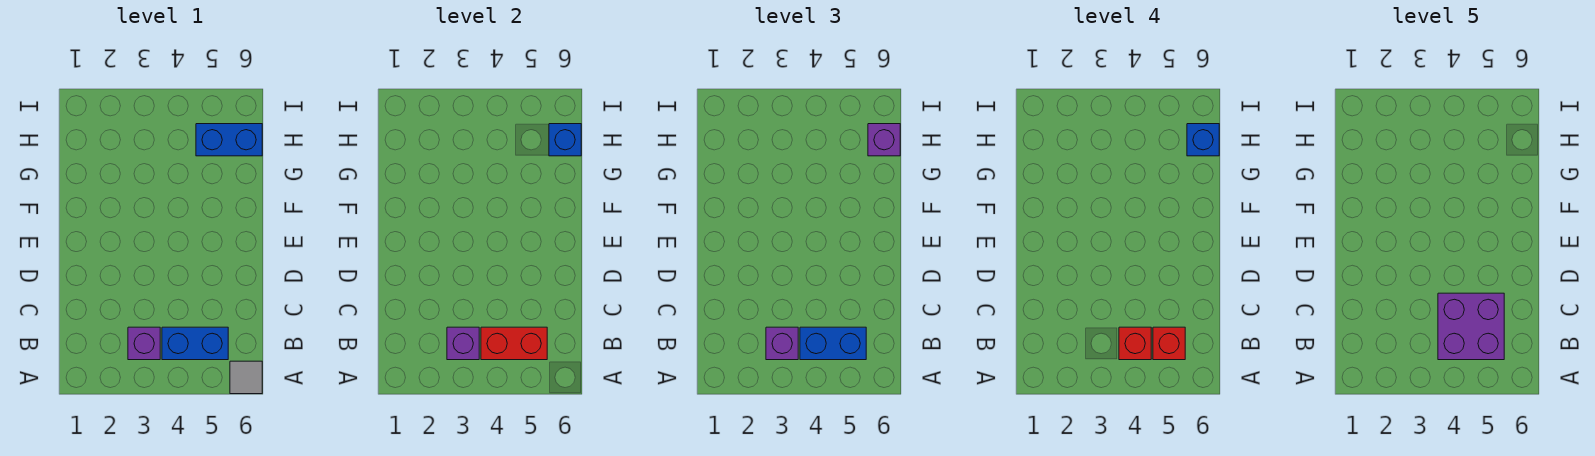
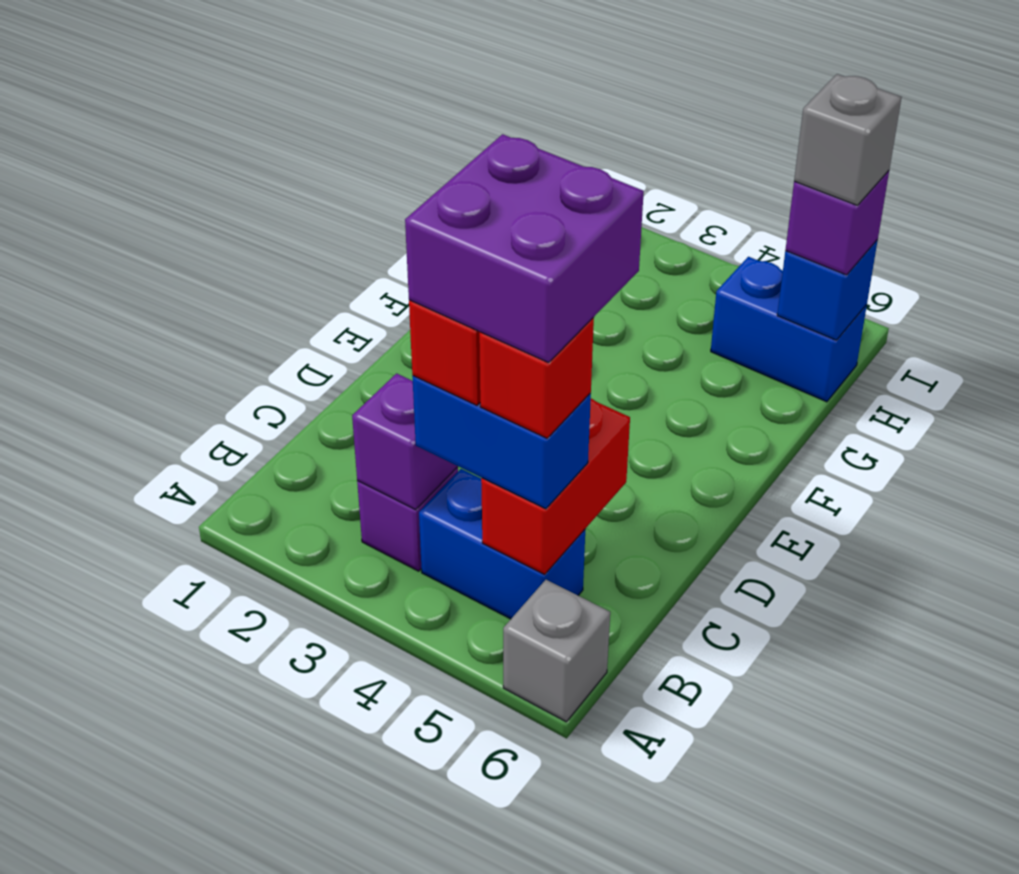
grey 1x1 tile [230,361,262,394] -> grey 1x1 brick [503,580,610,722]
purple 1x1 brick [766,327,798,360] -> none
red 1x2 brick [481,327,547,360] -> red 1x2 brick turned to [481,399,630,574]
blue 1x1 brick [1187,124,1219,156] -> grey 1x1 brick [794,74,902,206]

